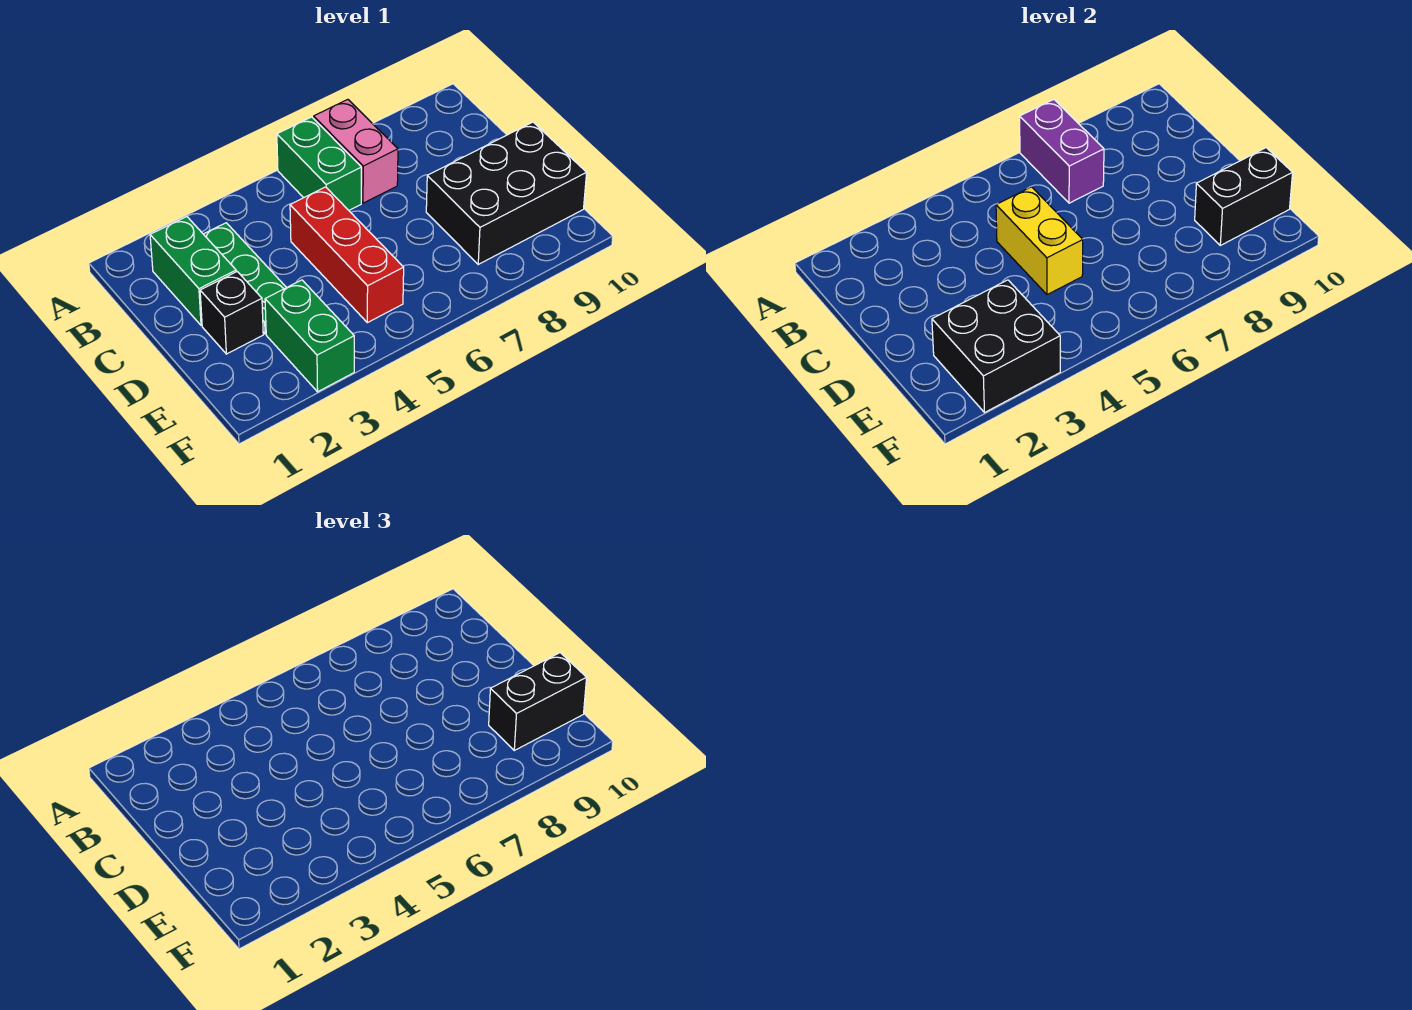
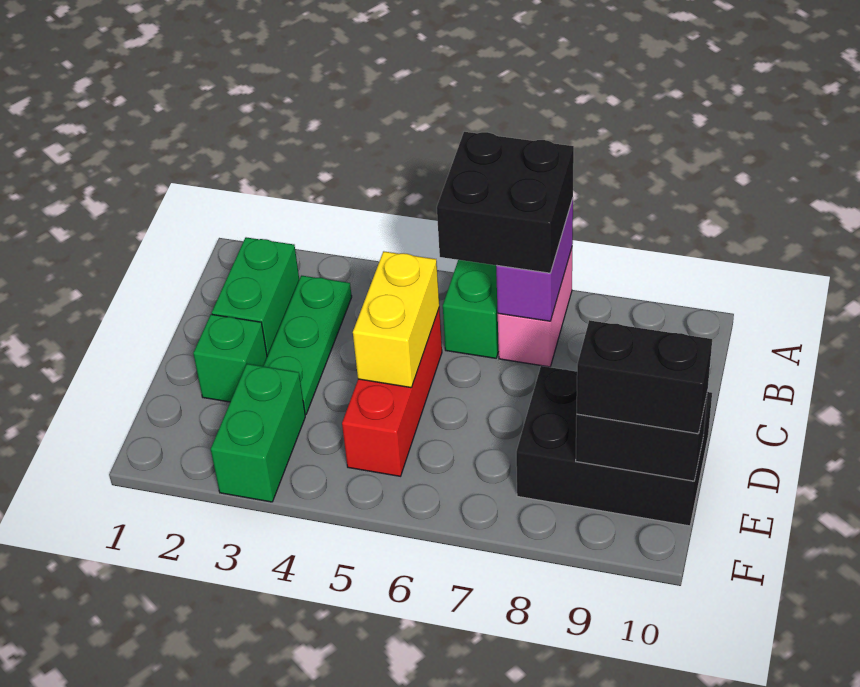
black 1x1 brick [200,272,263,354] -> green 1x1 brick [193,314,267,402]
black 2x2 brick [932,280,1060,412] -> black 2x2 brick moved to [437,132,574,273]

